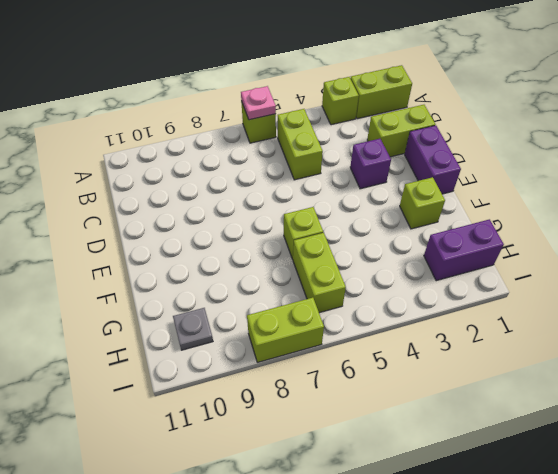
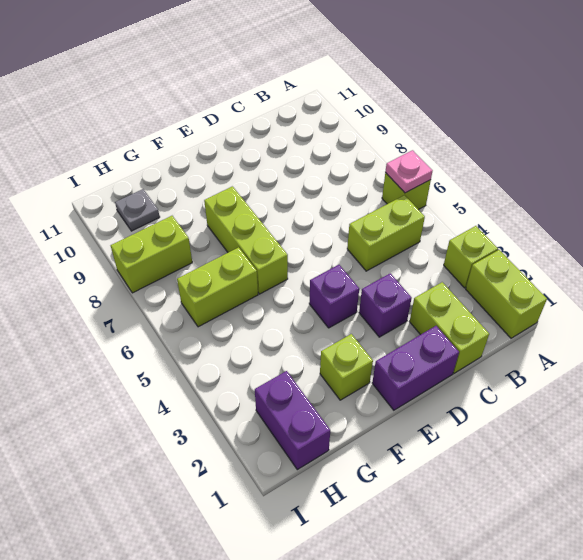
none -> purple 1x1 brick [309,265,359,328]
lime 1x1 brick [284,207,323,259] -> lime 1x3 brick [204,186,288,294]
lime 1x2 brick [247,298,324,362] -> lime 1x2 brick turned to [111,216,192,293]

